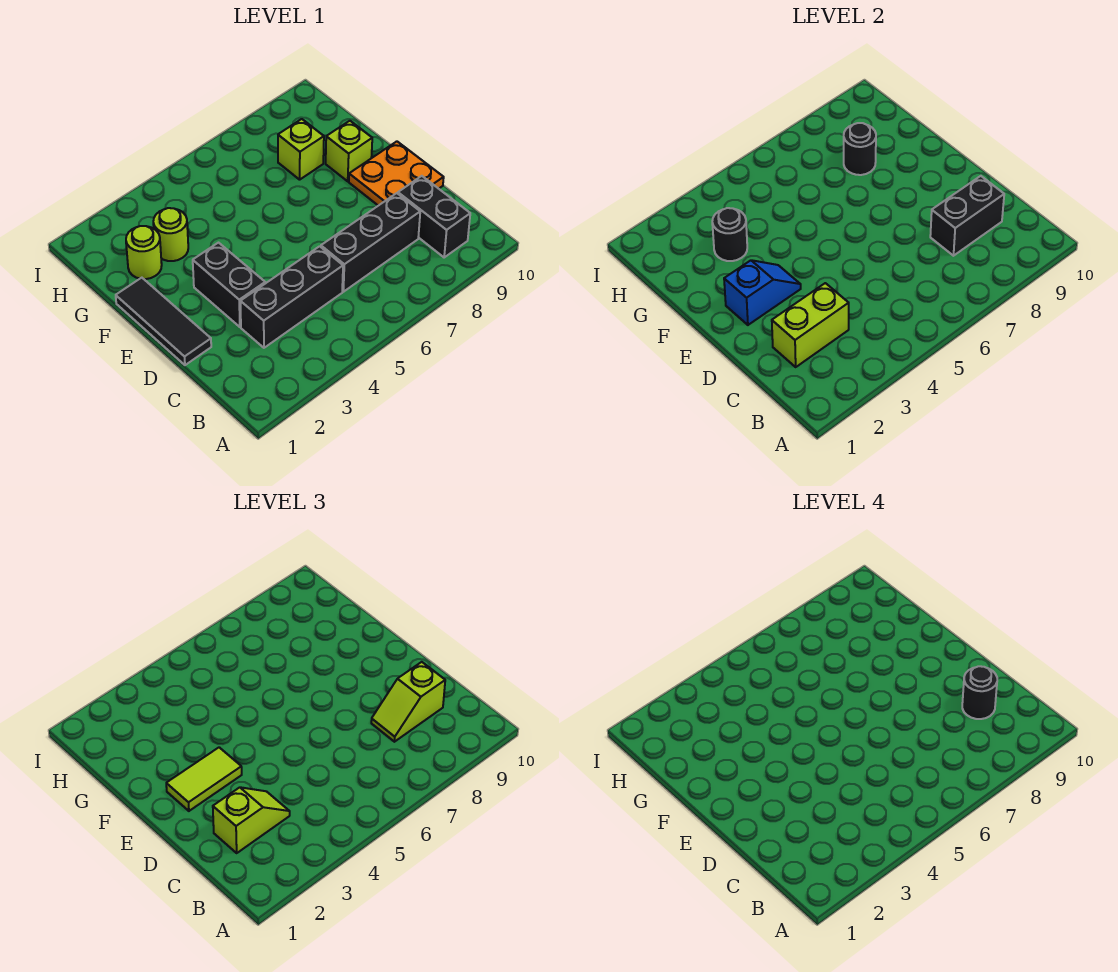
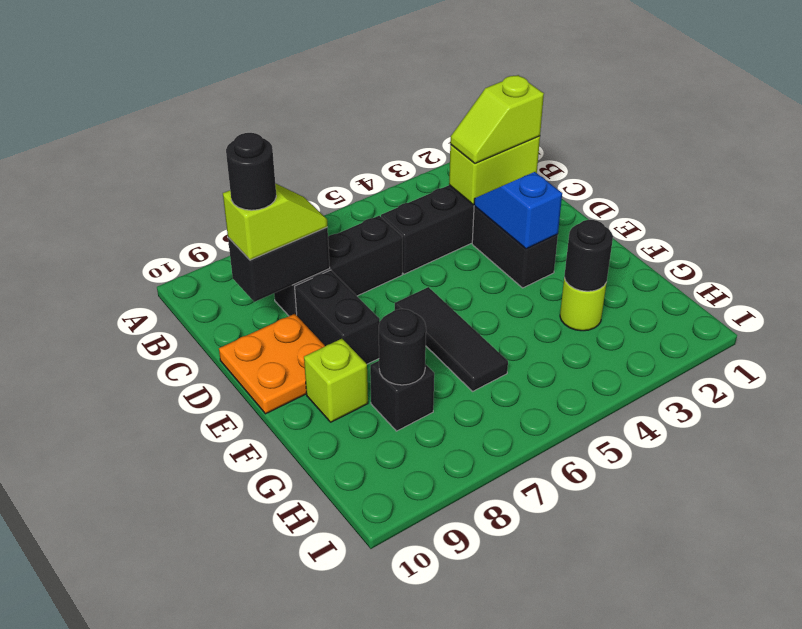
black 1x2 brick [398,176,470,257] -> black 1x2 brick moved to [295,270,380,364]
black 1x3 tile [116,278,211,365] -> black 1x3 tile moved to [395,287,508,391]
blue 1x2 slope [724,260,801,325] -> blue 1x2 slope turned to [474,172,562,249]
lime 1x2 tile [166,747,242,811] -> none
lime 1x1 round brick [126,226,162,279] -> none
lime 1x1 brick [278,119,324,180] -> black 1x1 brick [370,361,434,431]

